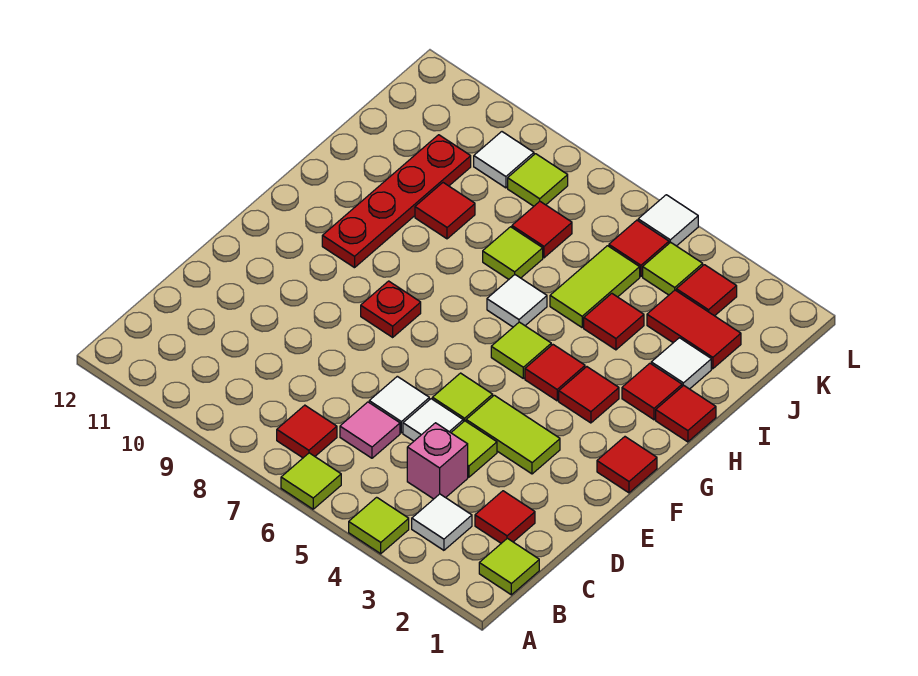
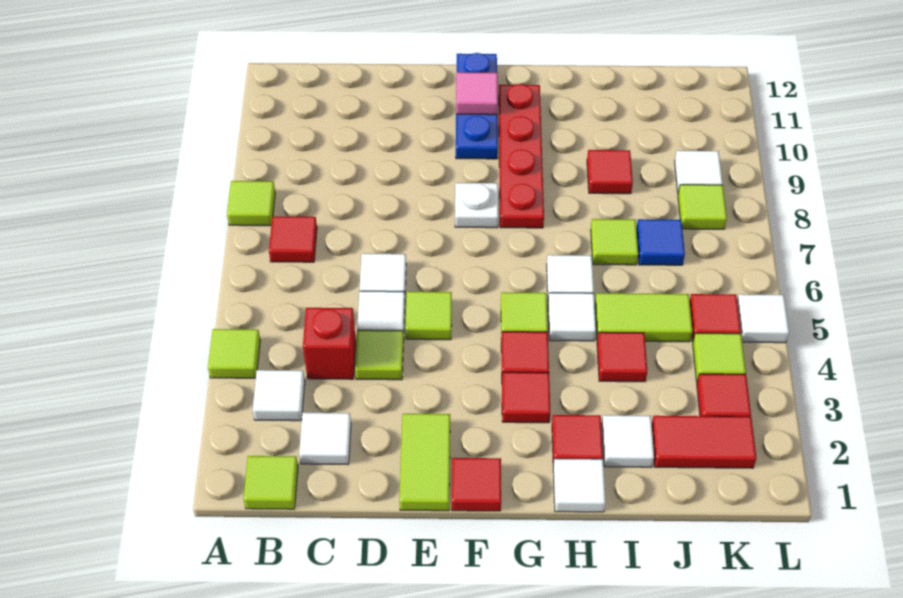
lime 1x1 tile [281,453,341,509] -> lime 1x1 tile moved to [227,181,275,226]
red 1x1 tile [475,491,535,543] -> white 1x1 tile [299,413,351,464]
pink 1x1 brick [407,423,468,499] -> red 1x1 brick [303,308,356,379]
pink 1x1 tile [340,402,400,458] -> pink 1x1 tile moved to [456,72,498,115]
lime 1x2 tile [466,395,560,474] -> lime 1x2 tile moved to [400,414,450,511]
red 1x1 plate [361,281,421,337] -> white 1x1 plate [455,183,498,228]
none -> blue 1x3 plate [456,53,498,159]
red 1x4 plate [322,135,471,268] -> red 1x4 plate turned to [499,84,544,228]
red 1x1 tile [656,385,716,442] -> white 1x1 tile [553,459,606,512]
none -> white 1x1 tile [548,293,596,341]
red 1x2 tile [647,290,741,369] -> red 1x2 tile turned to [652,416,756,468]
red 1x1 tile [512,202,572,258] -> blue 1x1 tile [636,219,685,265]

